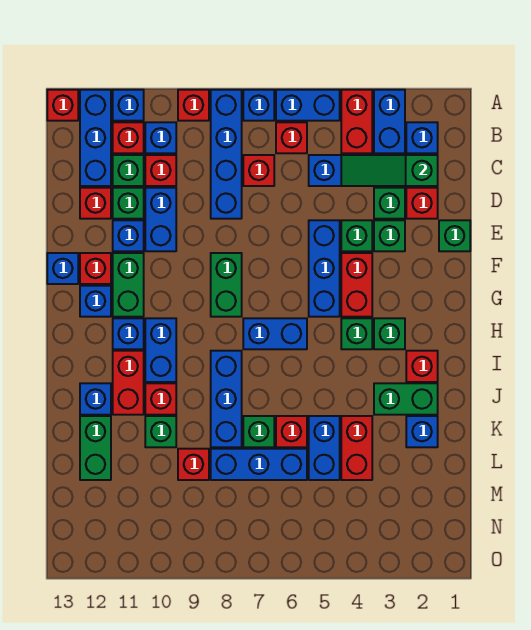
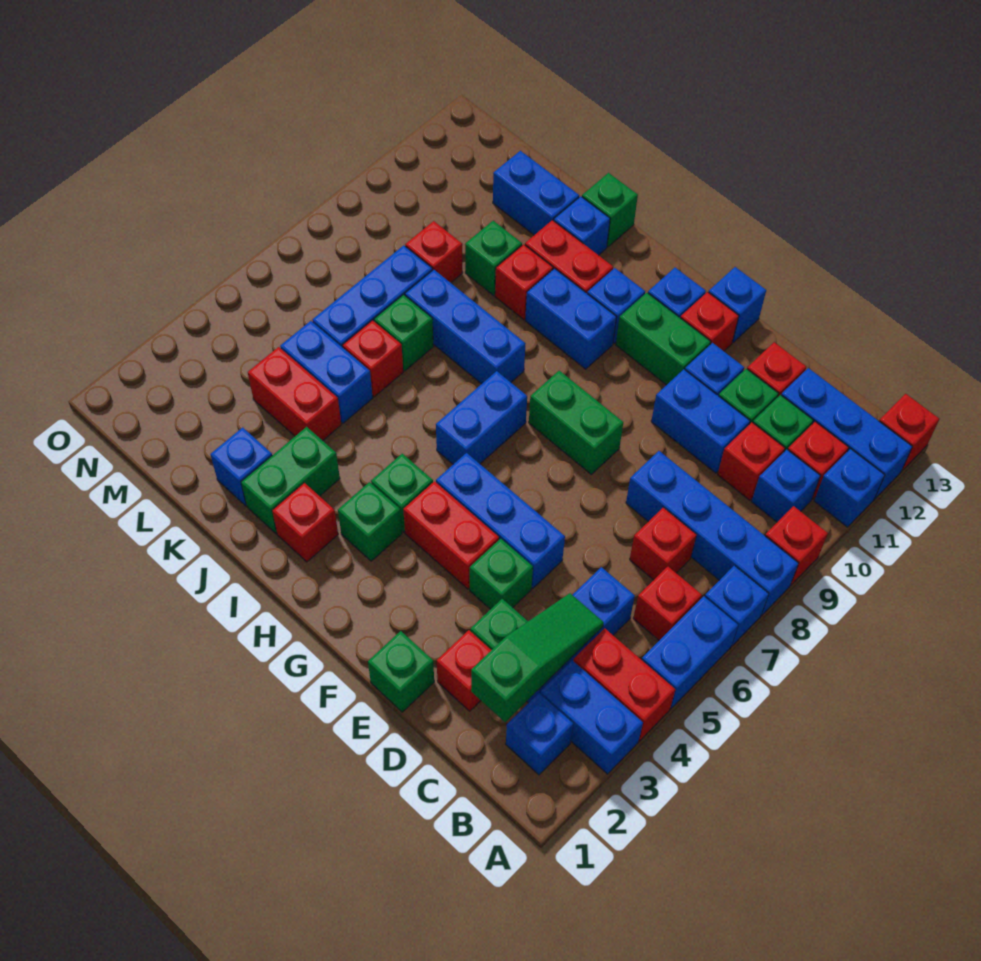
green 1x1 brick [374,220,405,251] -> green 1x1 brick moved to [582,173,638,247]
green 1x2 brick [80,416,111,480] -> blue 1x2 brick [493,151,579,235]

